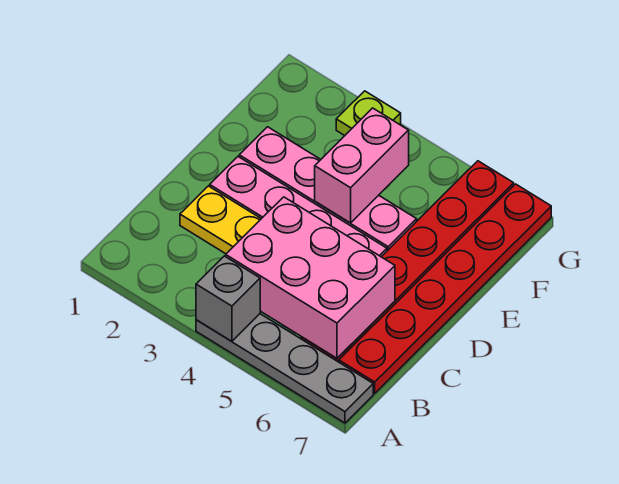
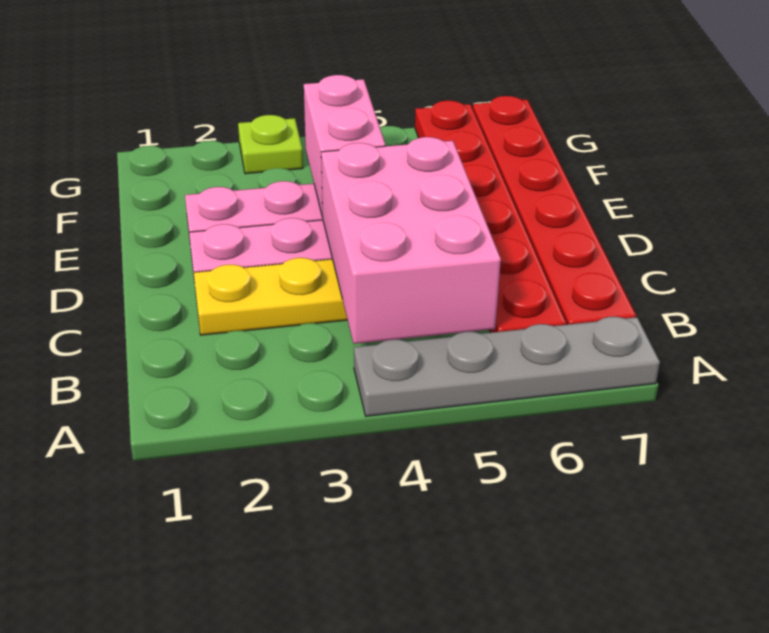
grey 1x1 brick [196,256,260,341] -> none
pink 2x3 brick [226,197,395,358] -> pink 2x3 brick turned to [321,137,501,344]

